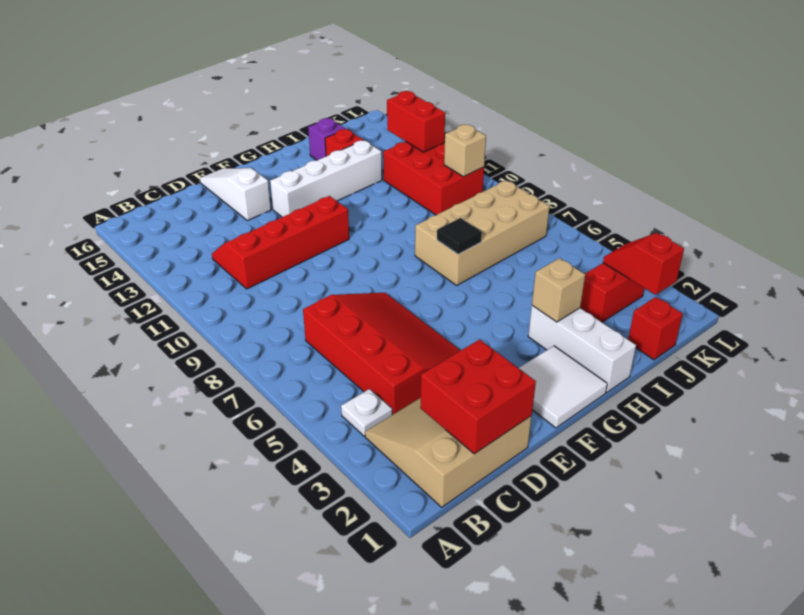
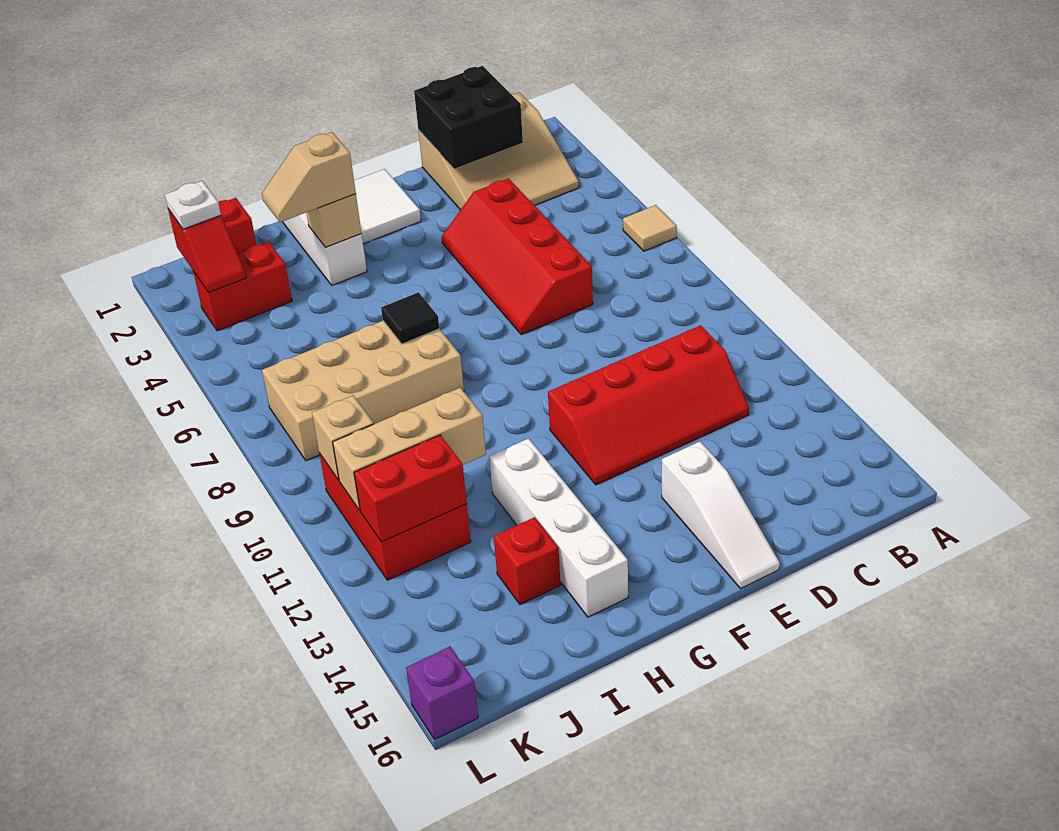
none -> tan 1x1 tile [623,205,677,251]
white 1x1 plate [341,389,392,436] -> white 1x1 plate moved to [165,181,221,229]
red 2x2 brick [420,339,536,454] -> black 2x2 brick [414,66,523,169]
red 3x4 slope [303,293,461,415] -> red 2x4 slope [442,178,593,335]
white 1x4 brick [270,140,382,217] -> white 1x4 brick turned to [489,439,628,617]
none -> tan 1x2 slope [262,132,356,222]
none -> tan 1x3 brick [333,388,486,510]
purple 1x1 brick [308,118,345,160] -> purple 1x1 brick moved to [406,646,478,740]
red 1x2 brick [387,91,445,152] -> red 1x2 brick turned to [354,435,467,542]

